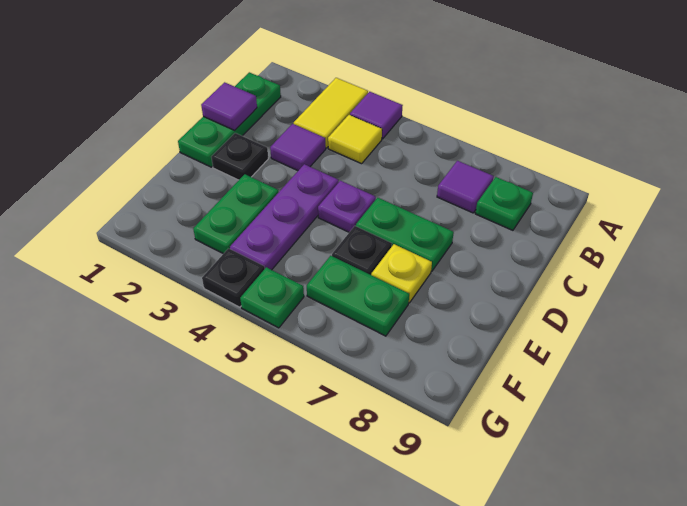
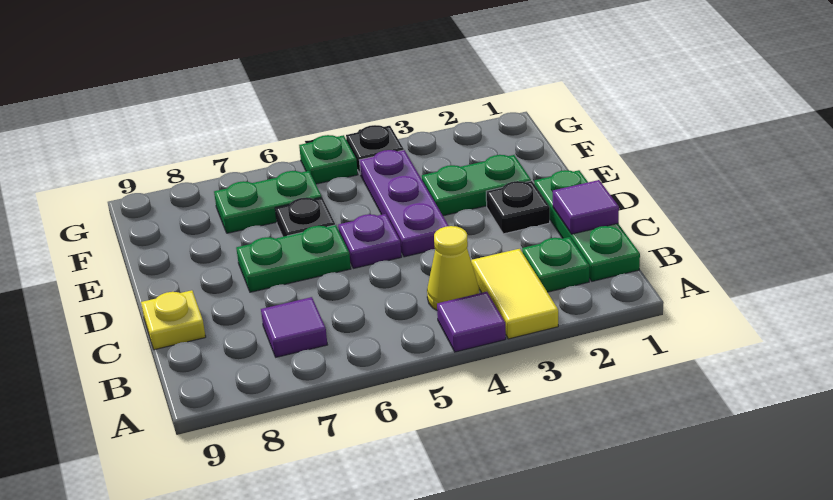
yellow 1x1 tile [328,115,382,164] -> yellow 1x1 cone [427,226,479,310]
green 1x1 plate [475,177,533,230] -> green 1x1 plate moved to [522,237,589,292]
purple 1x1 tile [270,124,326,171] -> none
green 1x2 plate [193,174,279,254] -> green 1x2 plate turned to [422,155,531,216]
yellow 1x1 plate [371,244,432,303] -> yellow 1x1 plate moved to [141,290,206,350]

